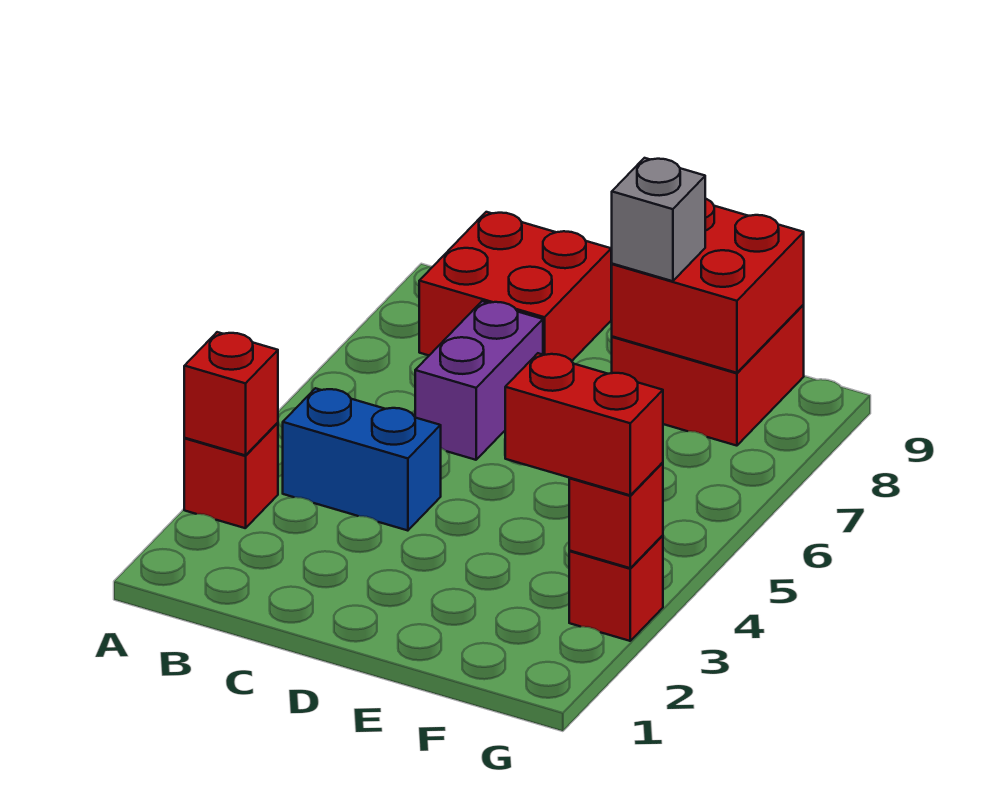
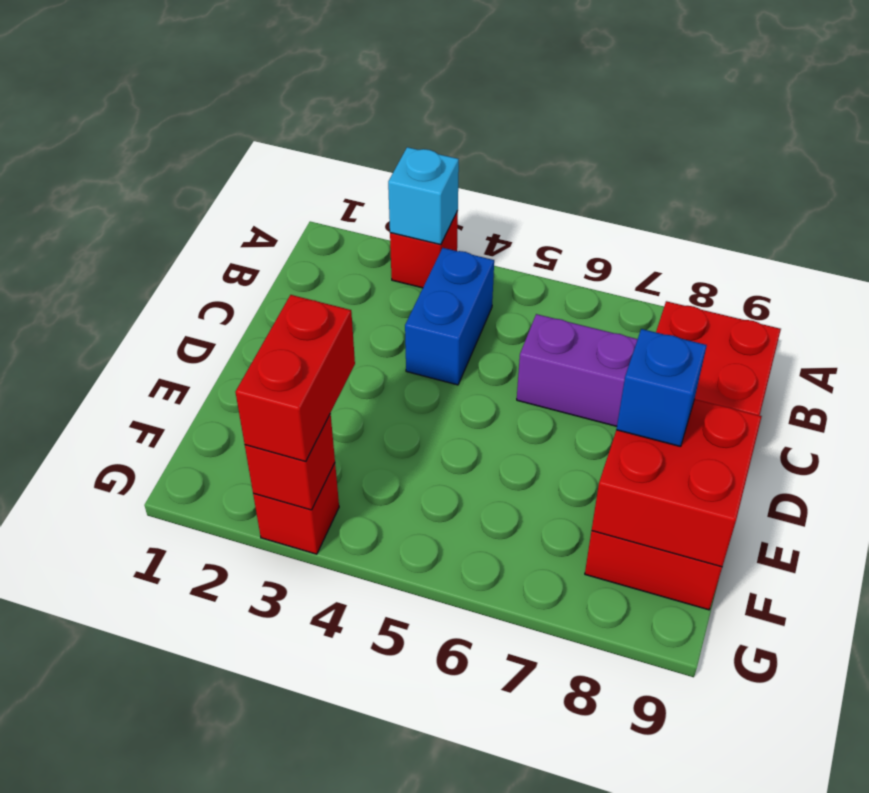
red 1x1 brick [184,332,278,455] -> cyan 1x1 brick [388,147,459,245]
grey 1x1 brick [612,158,705,281] -> blue 1x1 brick [616,329,707,447]

